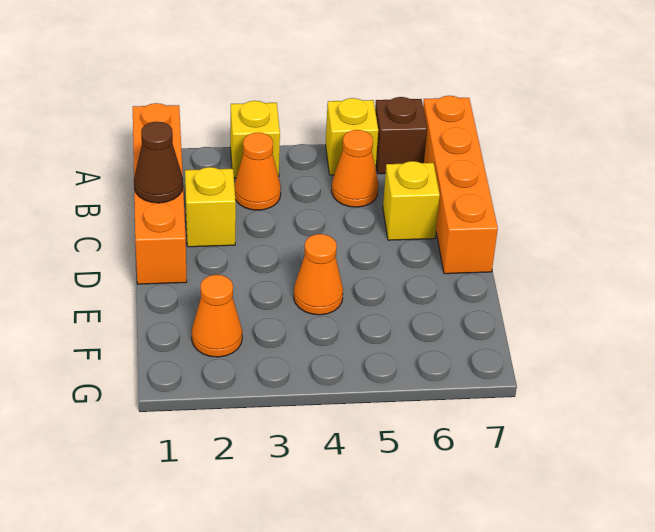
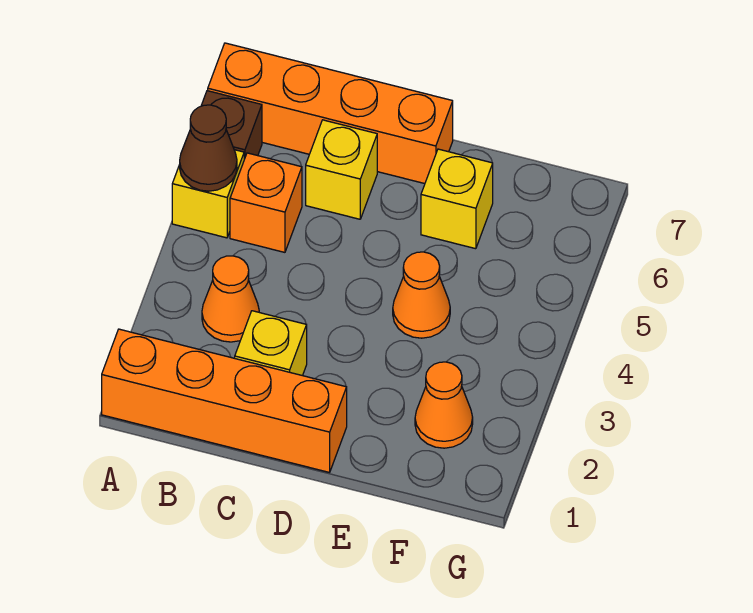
yellow 1x1 brick [230,101,280,178] -> yellow 1x1 brick moved to [421,149,493,249]
orange 1x1 cone [332,130,378,207] -> orange 1x1 brick [230,153,302,252]
brown 1x1 cone [134,122,183,203] -> brown 1x1 cone moved to [180,105,237,191]

